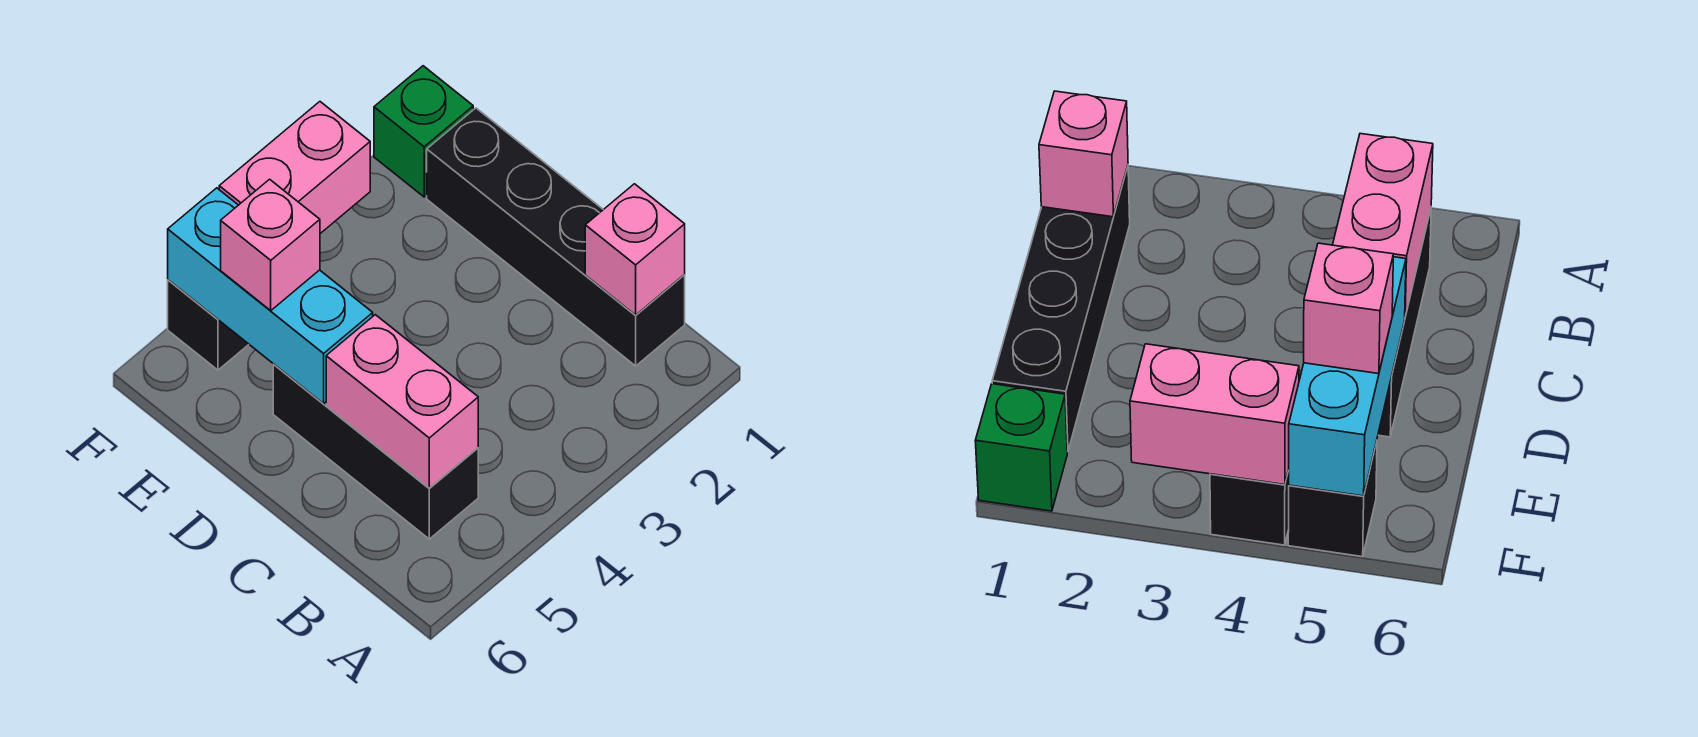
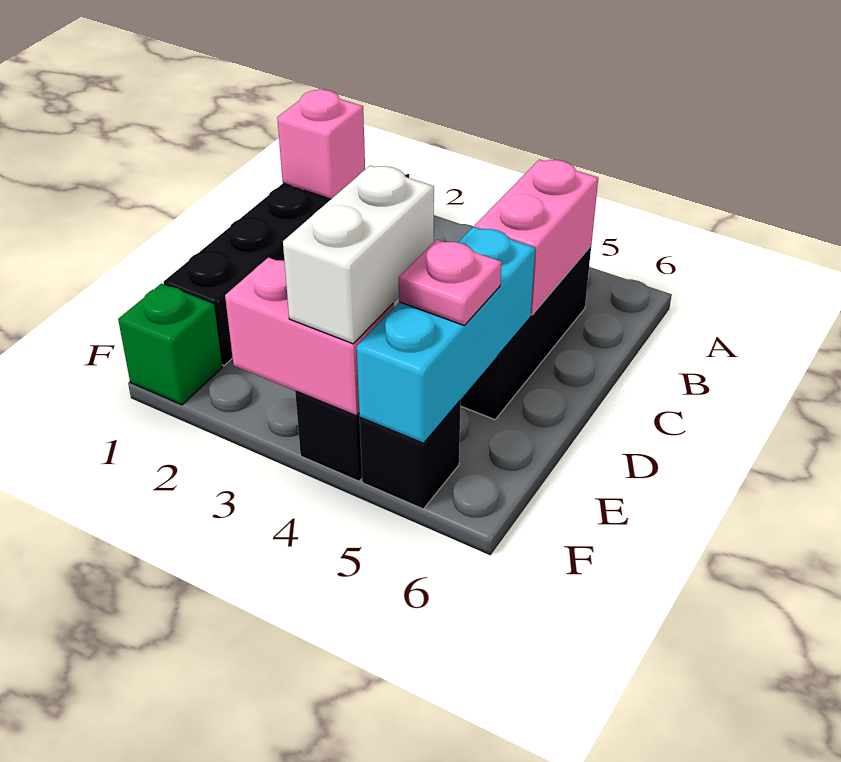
none -> white 1x2 brick [283,166,434,344]
pink 1x1 brick [221,179,320,311] -> pink 1x1 plate [399,240,502,325]

